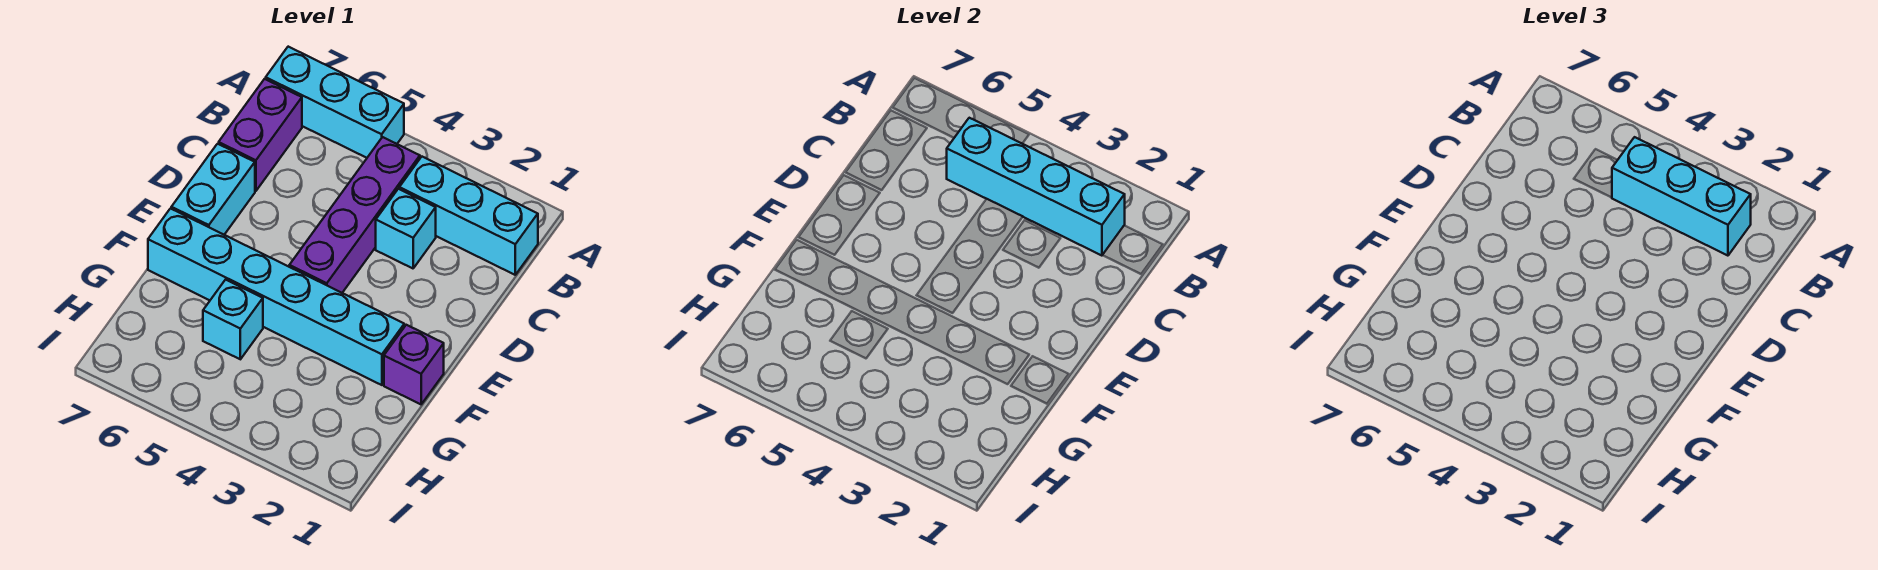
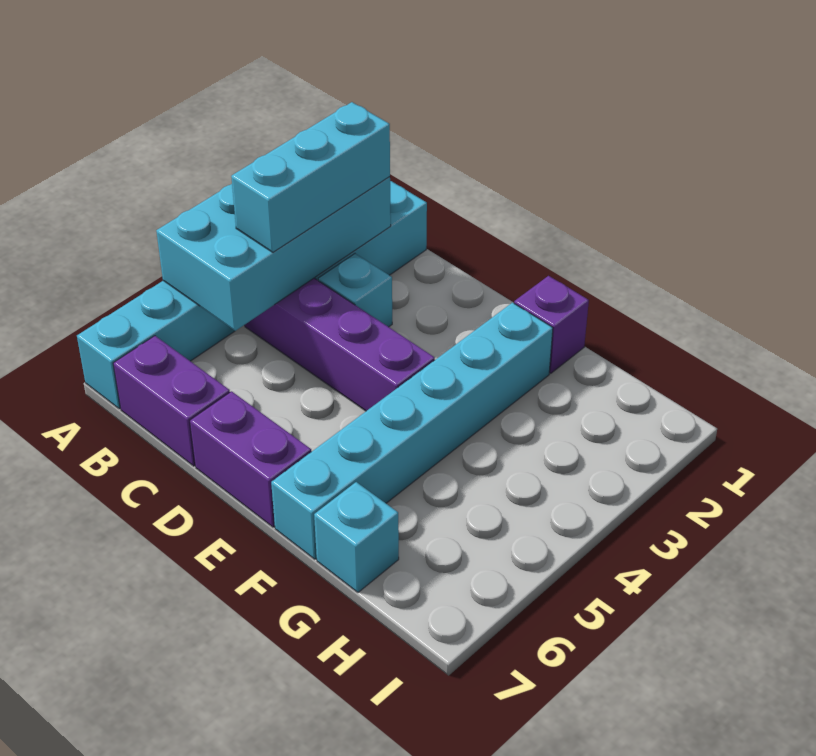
cyan 1x4 brick [947,118,1125,256] -> cyan 2x4 brick [156,177,391,331]
cyan 1x2 brick [171,144,255,235] -> purple 1x2 brick [190,391,311,527]
cyan 1x1 brick [203,280,263,359] -> cyan 1x1 brick moved to [314,482,399,592]

